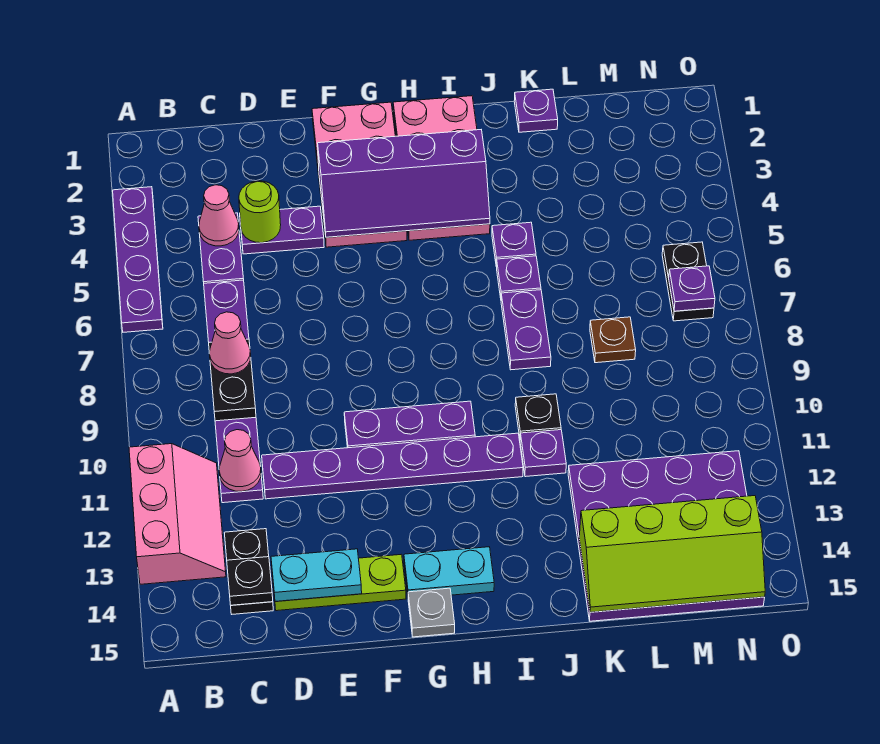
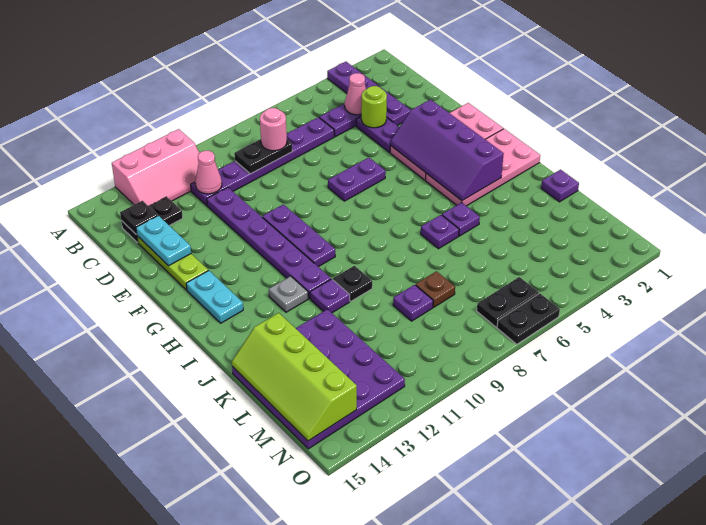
purple 1x4 plate [113,187,163,332] -> purple 1x4 plate turned to [327,62,411,126]
pink 1x1 cone [210,312,251,374] -> pink 1x1 round brick [260,108,287,151]
grey 1x1 plate [408,588,455,637] -> grey 1x1 plate moved to [269,276,308,312]
purple 1x2 plate [501,290,551,370] -> purple 1x2 plate moved to [328,158,386,201]
purple 1x1 plate [669,266,715,311] -> purple 1x1 plate moved to [393,285,433,321]
none -> black 1x2 plate [497,293,560,344]

